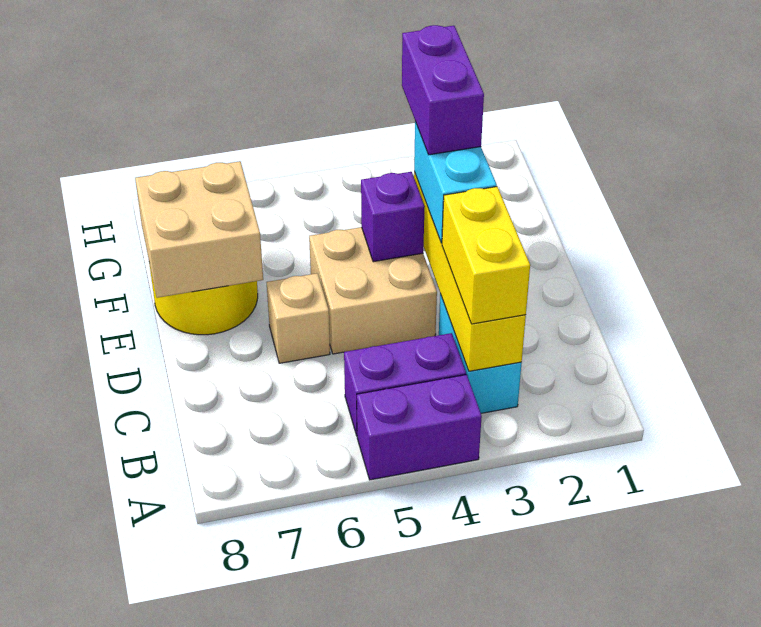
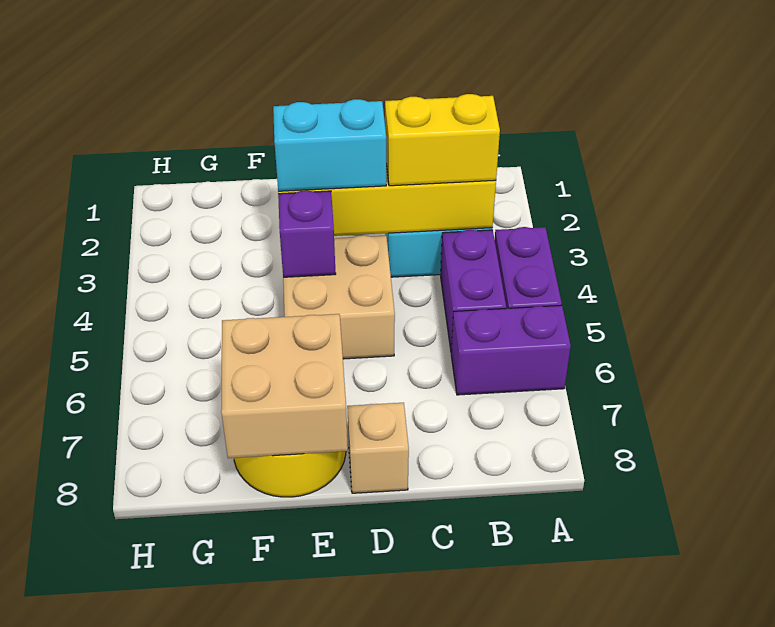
tan 1x1 brick [267,273,330,363] -> tan 1x1 brick moved to [347,403,409,493]
purple 1x2 brick [402,25,484,155] -> purple 1x2 brick moved to [451,305,571,395]

